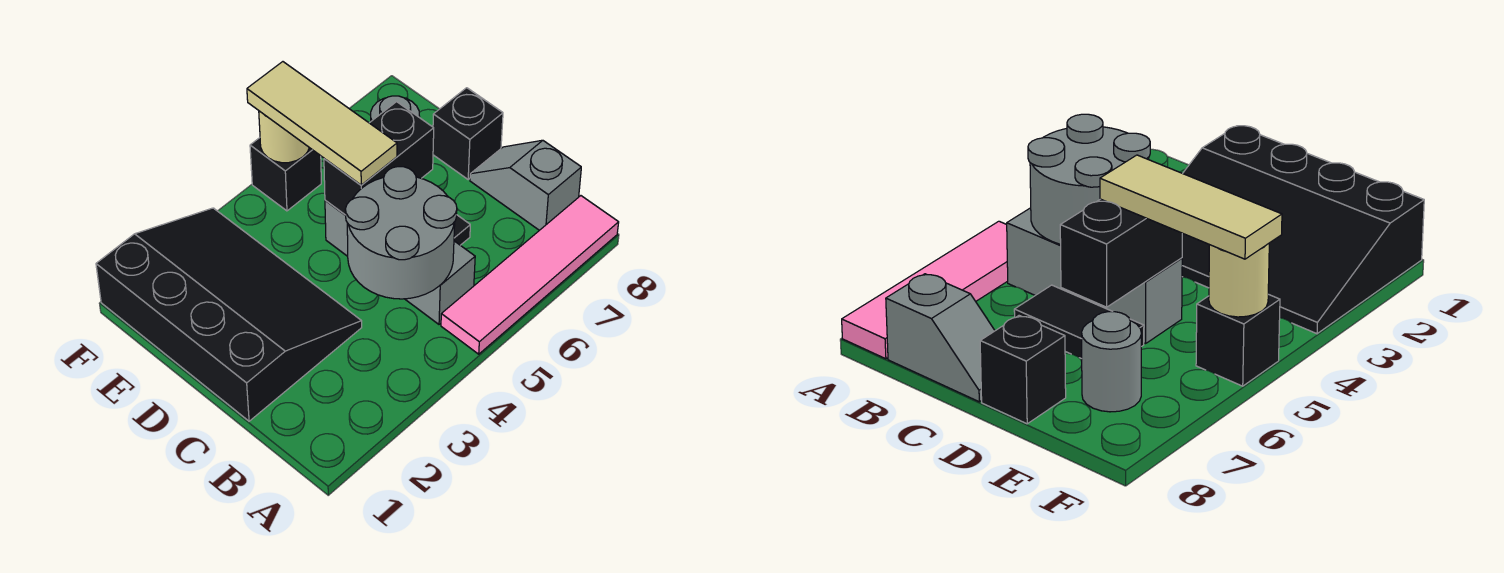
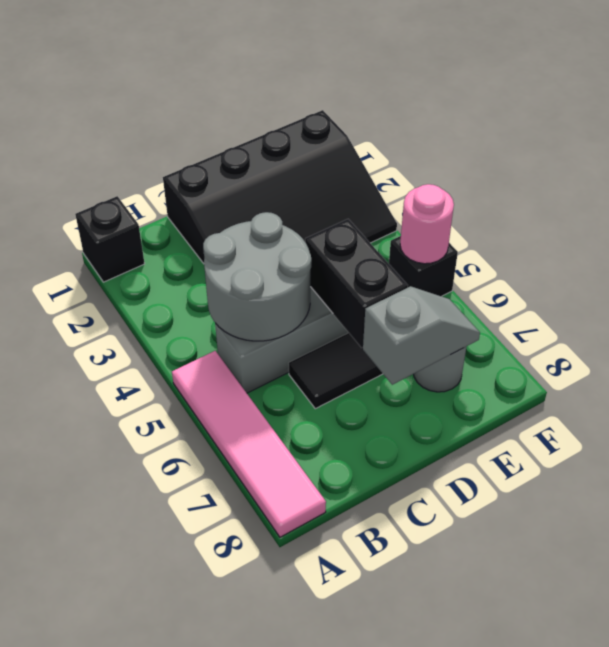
grey 1x2 slope [470,140,581,230] -> grey 1x2 slope moved to [363,286,480,385]
tan 1x3 tile [247,62,397,185] -> none
black 1x1 brick [433,88,503,179] -> black 1x1 brick moved to [75,196,145,282]
tan 1x1 round brick [259,111,309,163] -> pink 1x1 round brick [400,184,454,264]

